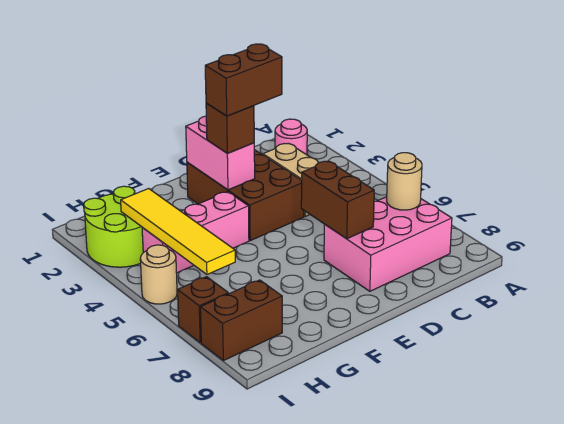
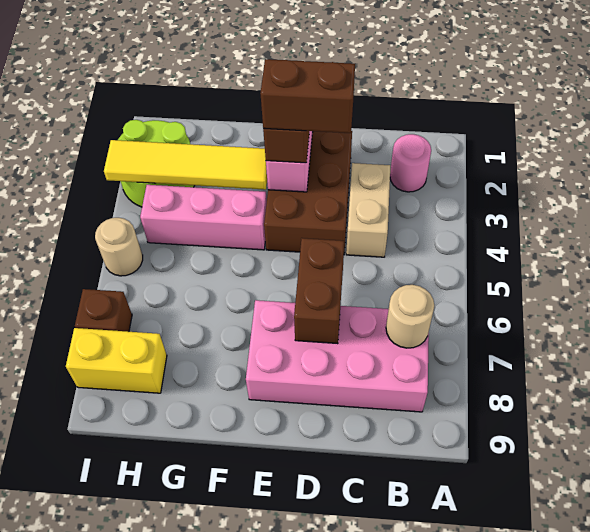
pink 2x3 brick [324,197,452,291] -> pink 2x4 brick [246,300,429,412]
yellow 1x4 tile [121,189,235,274] -> yellow 1x4 tile turned to [104,140,267,190]
brown 1x2 brick [200,280,282,361] -> yellow 1x2 brick [66,328,167,393]

